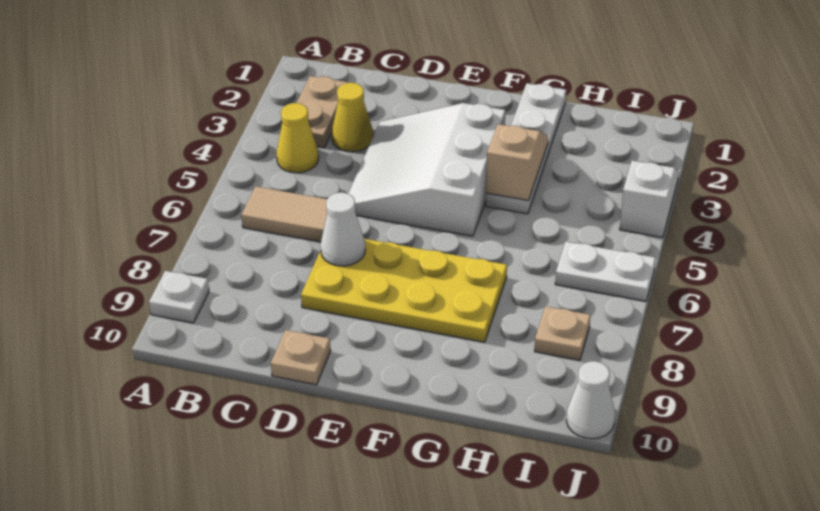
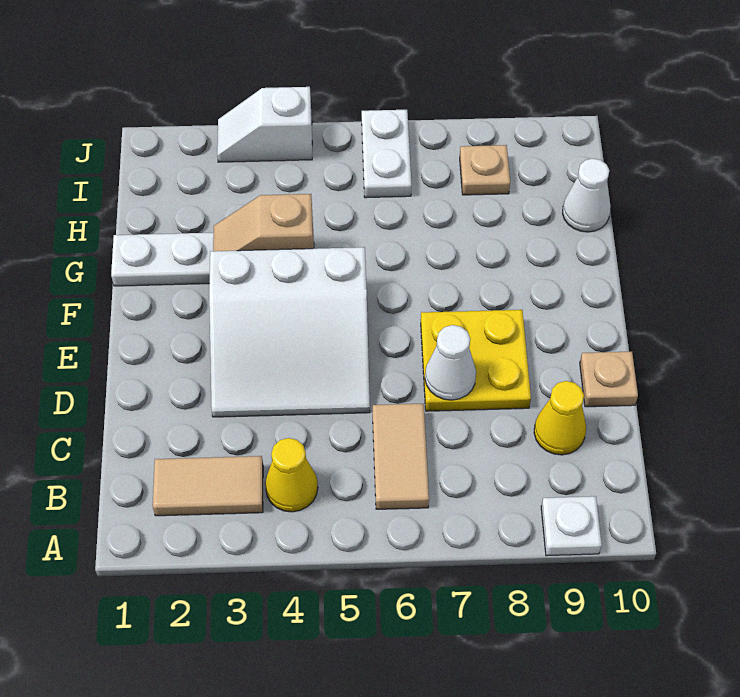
tan 1x2 plate [297,76,348,148] -> tan 1x2 tile [153,456,263,516]
yellow 1x1 cone [331,83,373,152] -> yellow 1x1 cone moved to [534,381,586,455]
yellow 2x4 plate [301,239,507,342] -> yellow 2x2 plate [421,310,531,411]
white 1x1 cone [566,361,615,439] -> white 1x1 cone moved to [563,159,611,232]

